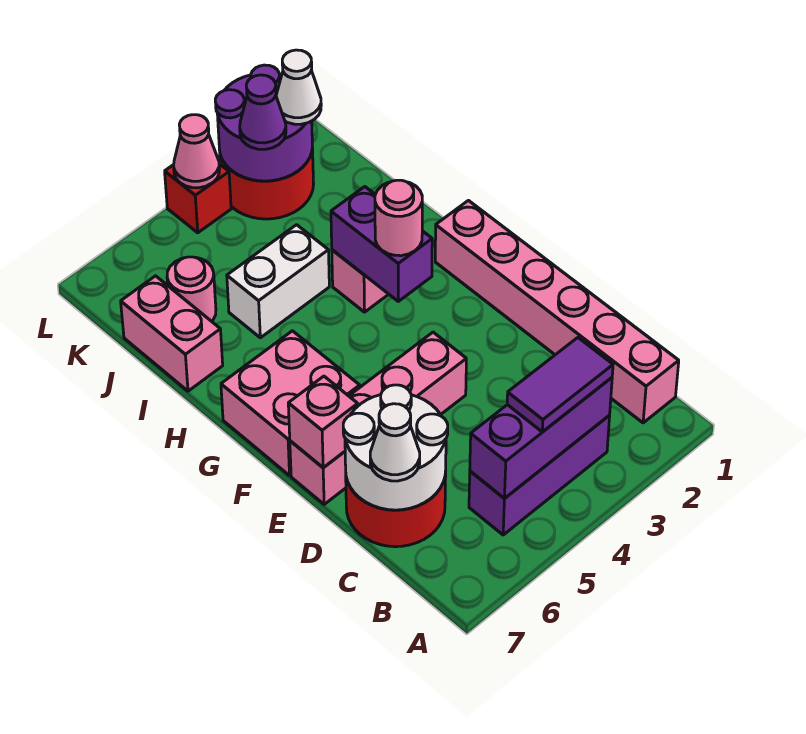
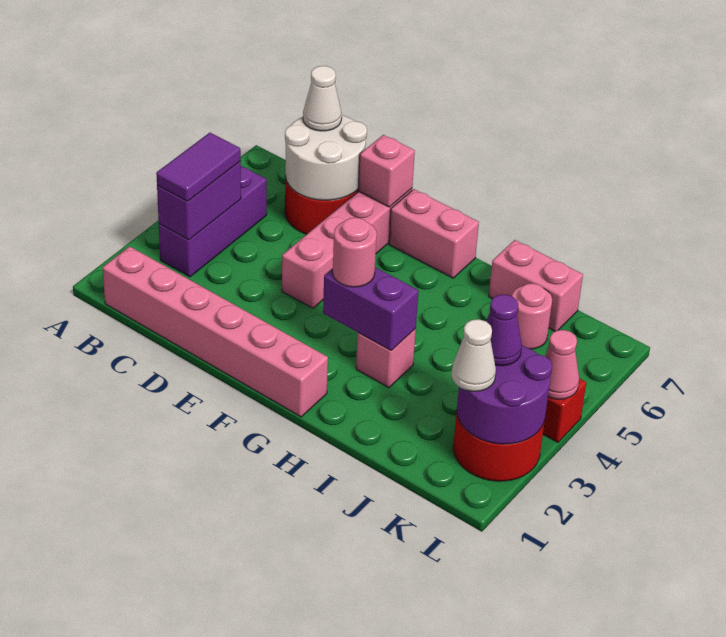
purple 1x3 brick [470,378,612,499] -> purple 1x2 brick [157,161,241,240]
pink 2x2 brick [221,331,360,476] -> pink 1x2 brick [389,189,479,278]
white 1x2 brick [227,225,329,338] -> none

